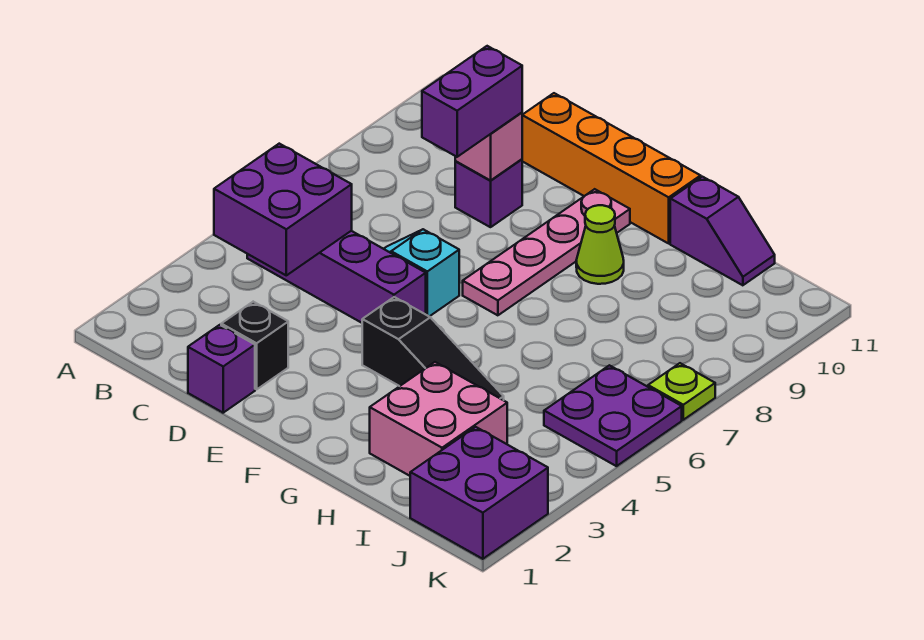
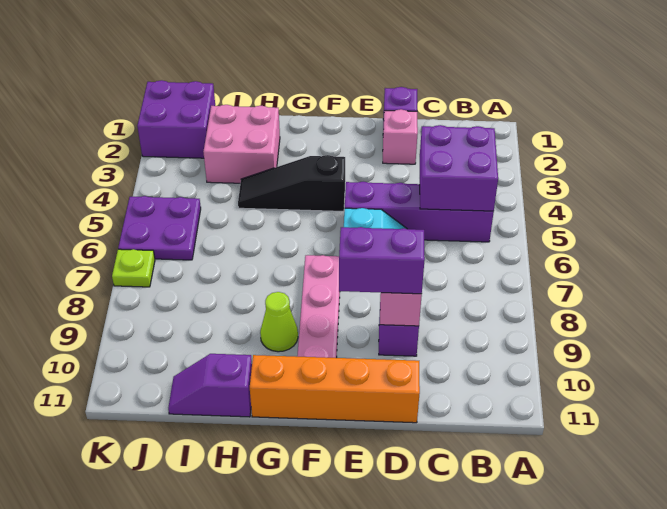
black 1x1 brick [221,302,288,389] -> pink 1x1 brick [383,109,418,164]
purple 1x2 brick [422,46,522,157] -> purple 1x2 brick turned to [339,227,425,294]

